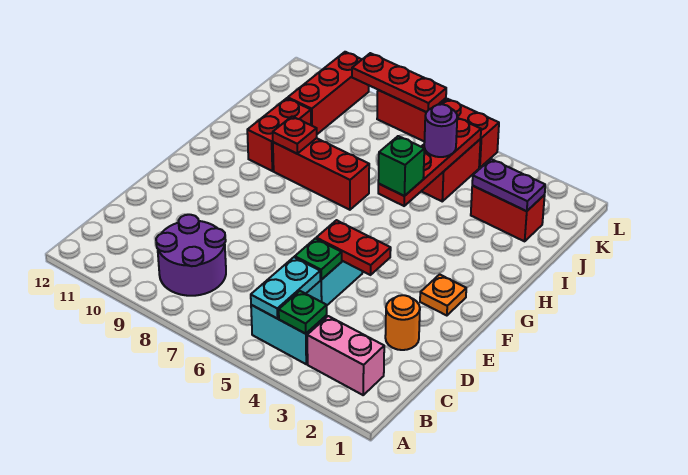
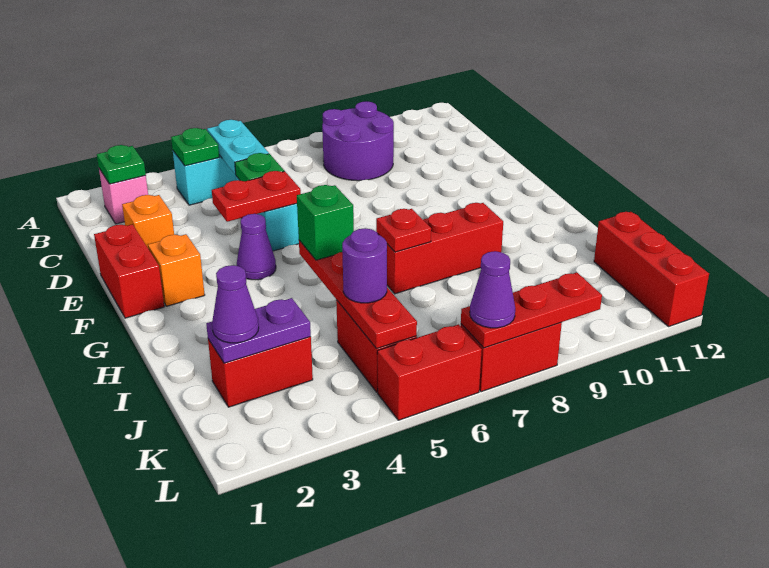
pink 1x2 brick [307,316,384,395] -> pink 1x1 brick [99,169,148,224]
none -> green 1x1 plate [97,145,146,184]
orange 1x1 round brick [385,295,420,350] -> orange 1x1 brick [122,195,174,248]
orange 1x1 plate [420,274,466,316] -> orange 1x1 brick [148,234,205,306]
none -> purple 1x1 cone [237,214,276,280]
red 1x1 plate [273,116,317,154] -> red 1x1 plate moved to [376,209,431,252]
red 1x2 brick [247,98,311,171] -> red 1x2 brick moved to [94,224,164,318]
none -> purple 1x1 cone [212,265,259,343]
red 1x3 brick [288,52,369,134] -> red 1x3 brick moved to [594,212,709,326]
none -> purple 1x1 cone [470,251,515,328]

